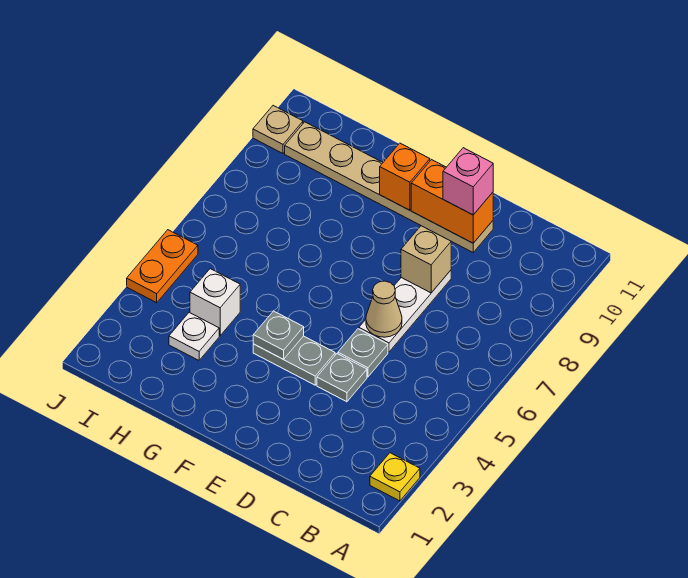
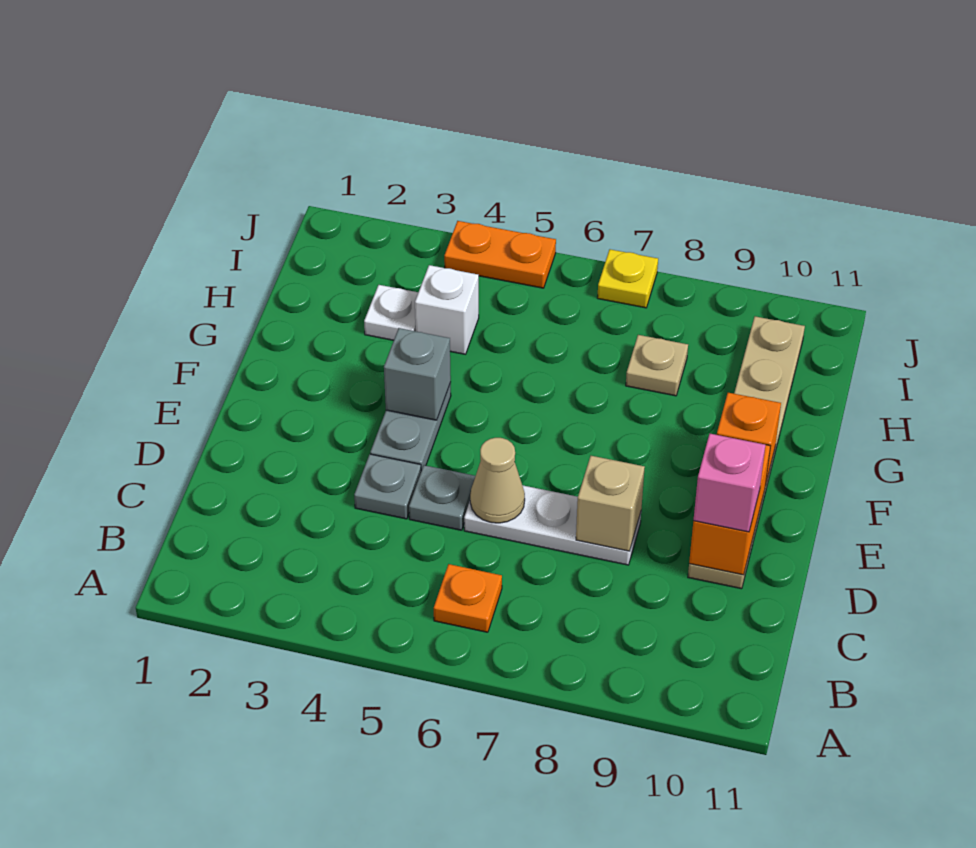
yellow 1x1 plate [370,453,420,501] -> yellow 1x1 plate moved to [597,249,658,308]
none -> orange 1x1 plate [434,564,502,632]
grey 1x1 plate [253,311,304,359] -> grey 1x1 brick [384,328,451,420]
tan 1x1 plate [253,106,303,153] -> tan 1x1 plate moved to [626,335,688,396]

